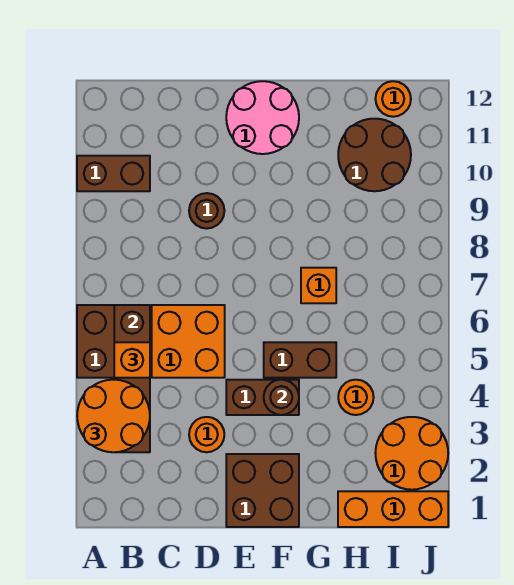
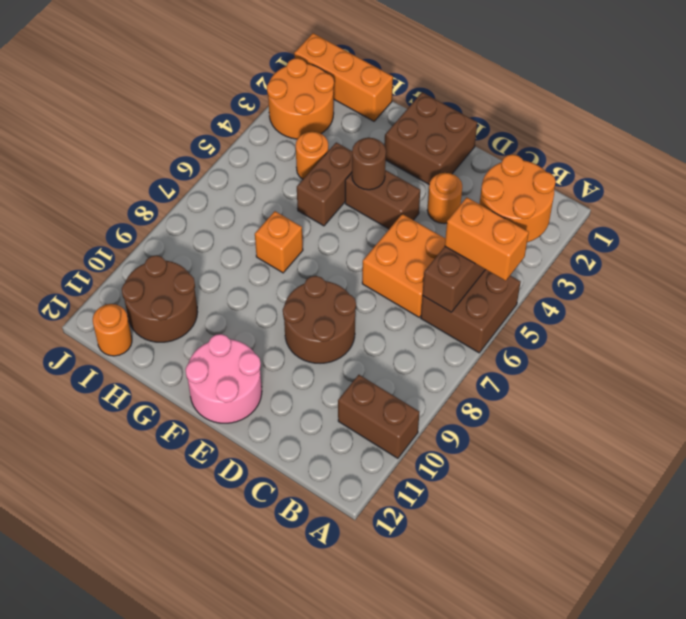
orange 1x1 brick [114,342,150,378] -> orange 1x2 brick [445,197,529,281]
brown 1x1 round brick [189,193,224,229] -> brown 2x2 round brick [283,276,356,363]
brown 1x2 brick [264,342,336,378] -> brown 1x2 brick turned to [297,142,352,226]

